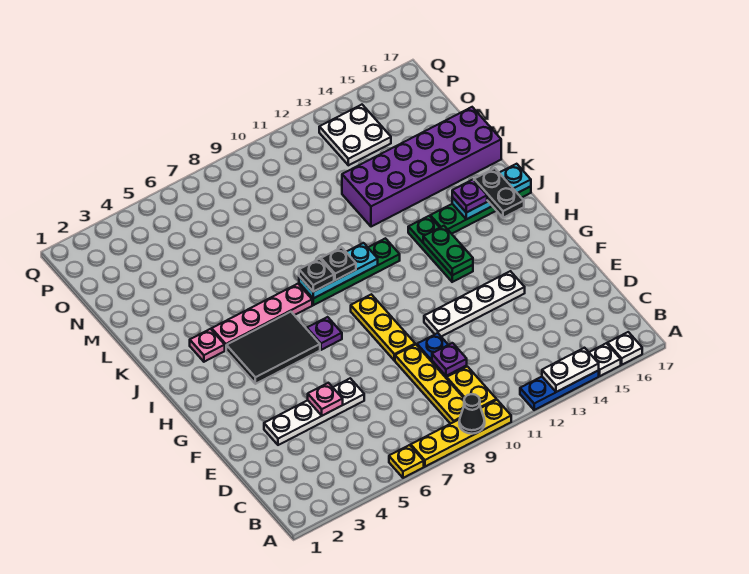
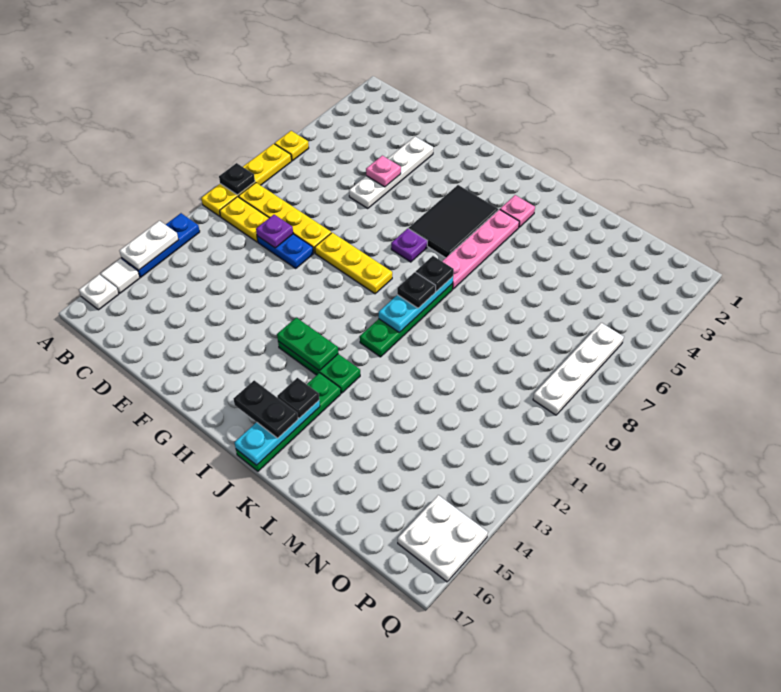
black 1x1 cone [459,394,485,434] -> black 1x1 plate [219,163,255,195]
white 1x1 plate [589,343,621,376] -> white 1x1 tile [100,259,140,293]
white 1x4 plate [424,271,525,337] -> white 1x4 plate moved to [533,323,624,415]
purple 1x1 plate [452,180,487,213] -> black 1x1 plate [277,378,319,418]
purple 2x6 brick [342,107,501,227] -> none
white 2x2 plate [319,105,391,165] -> white 2x2 plate moved to [398,495,488,582]

